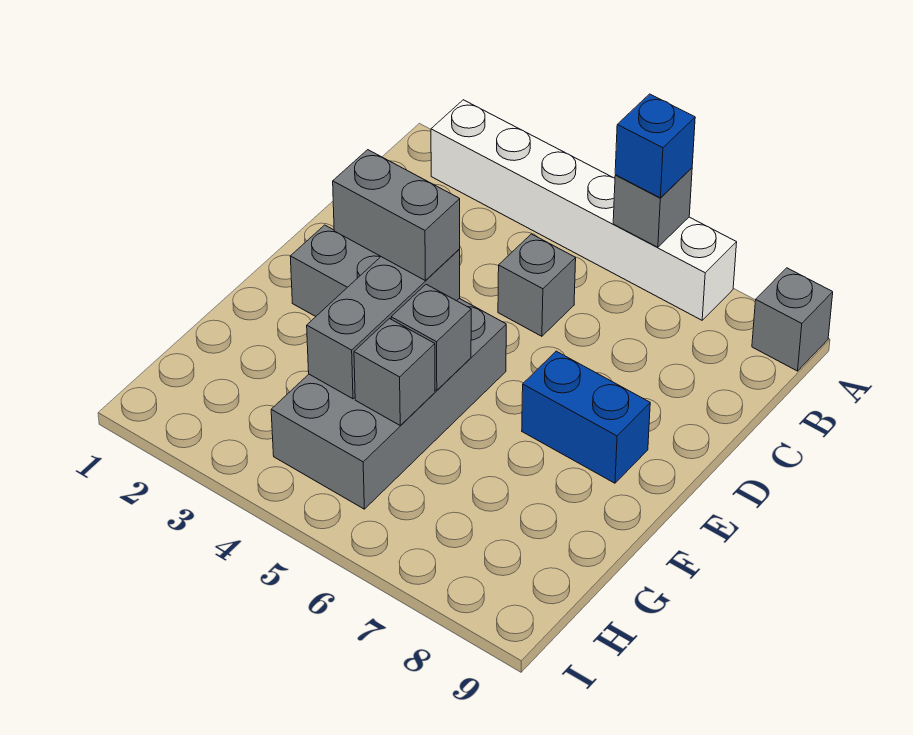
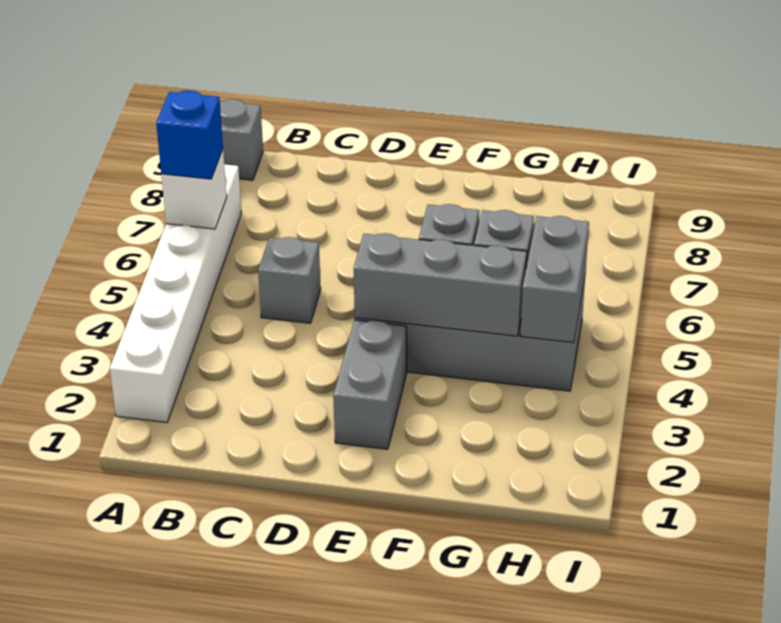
grey 1x1 brick [613,168,692,247] -> white 1x1 brick [161,150,227,229]
grey 1x2 brick [333,150,460,280] -> grey 1x2 brick moved to [520,216,589,343]
blue 1x2 brick [522,351,650,483] -> none

